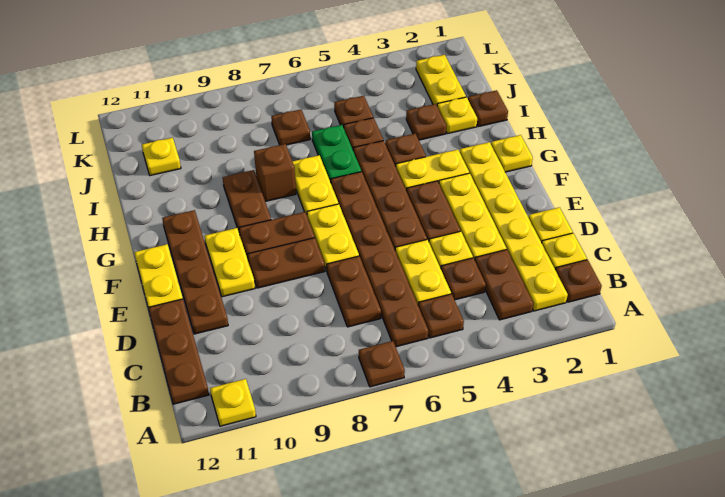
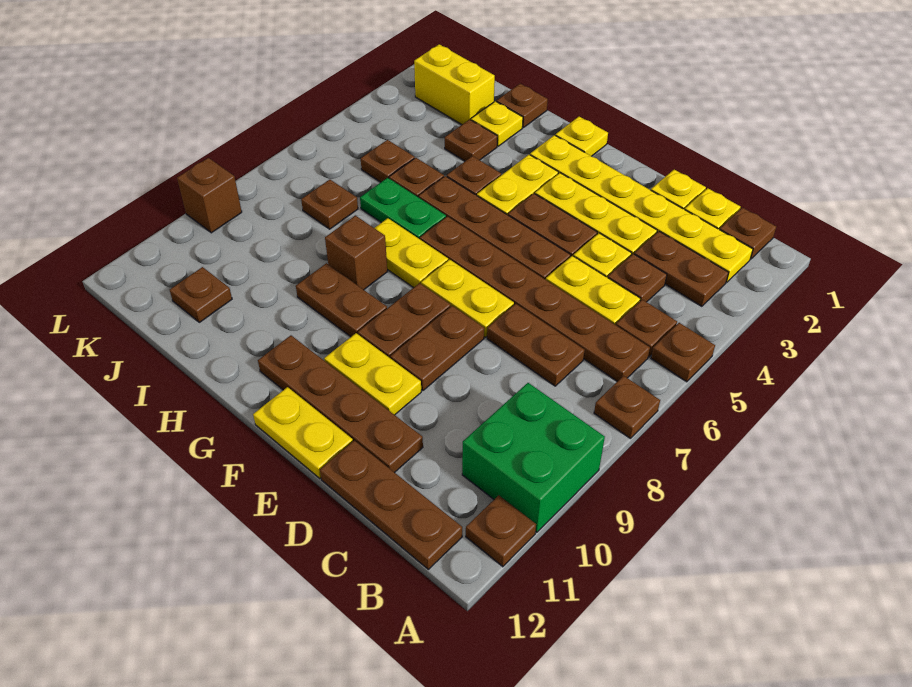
none -> brown 1x1 plate [651,323,715,382]
none -> green 2x2 brick [462,383,605,532]
yellow 1x1 plate [210,379,256,426] -> brown 1x1 plate [466,495,536,567]
yellow 1x2 plate [416,55,466,105] -> yellow 1x2 brick [414,44,495,125]
yellow 1x1 plate [142,138,181,176] -> brown 1x1 plate [170,267,232,322]
none -> brown 1x1 brick [177,158,242,233]

